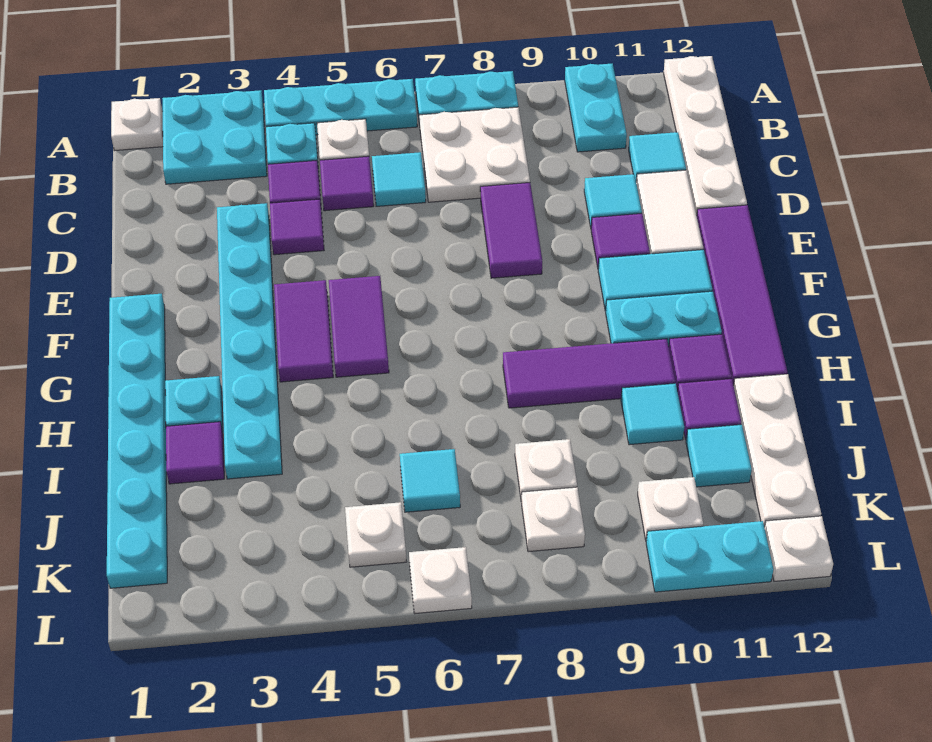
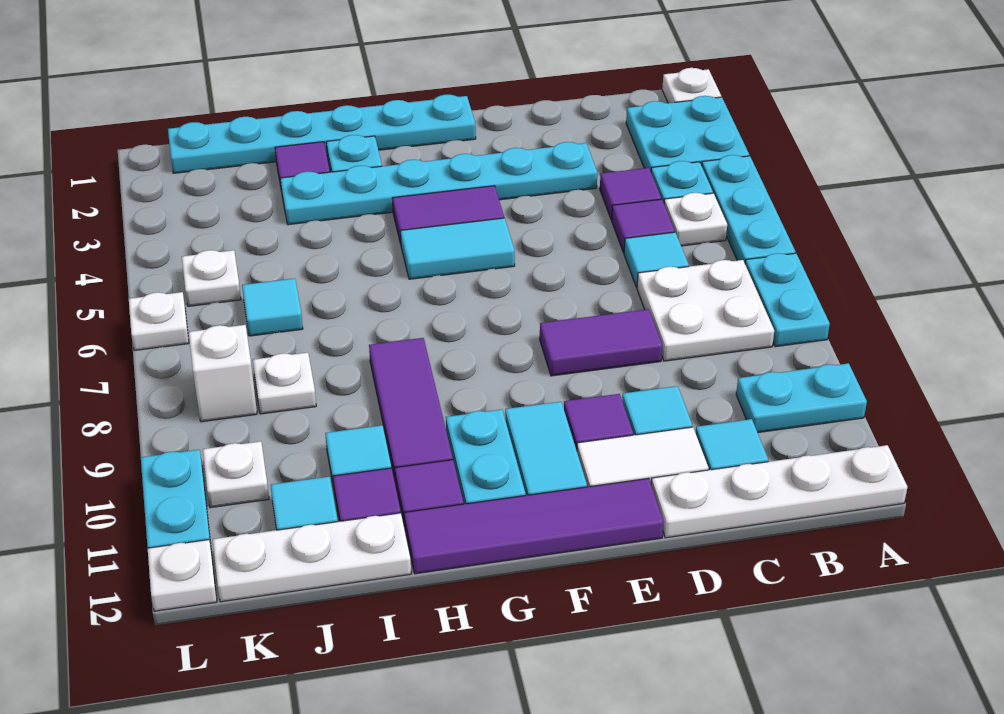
purple 1x1 tile [270,199,324,255] -> none
purple 1x2 tile [329,276,389,377] -> cyan 1x2 tile [400,218,515,279]
white 1x1 plate [522,487,585,552] -> white 1x1 brick [189,325,257,422]

